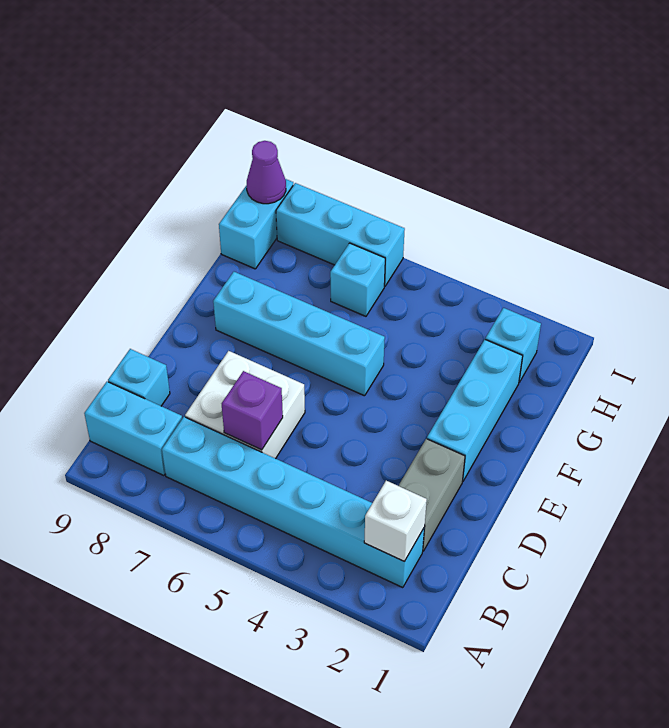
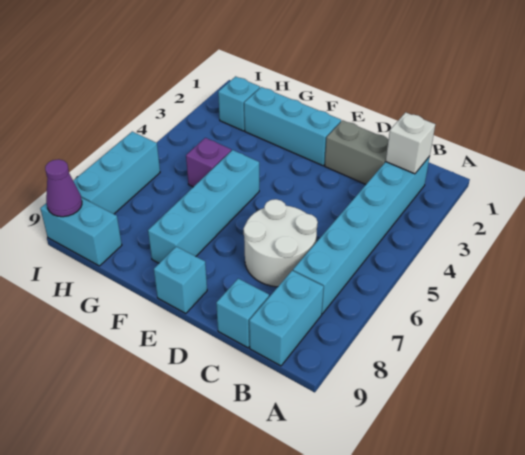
white 2x2 brick [185,351,305,459] -> white 2x2 round brick [244,199,318,287]
purple 1x1 brick [222,371,283,450] -> purple 1x1 brick moved to [186,138,231,187]
cyan 1x1 brick [330,243,385,316] -> cyan 1x1 brick moved to [154,247,207,314]

